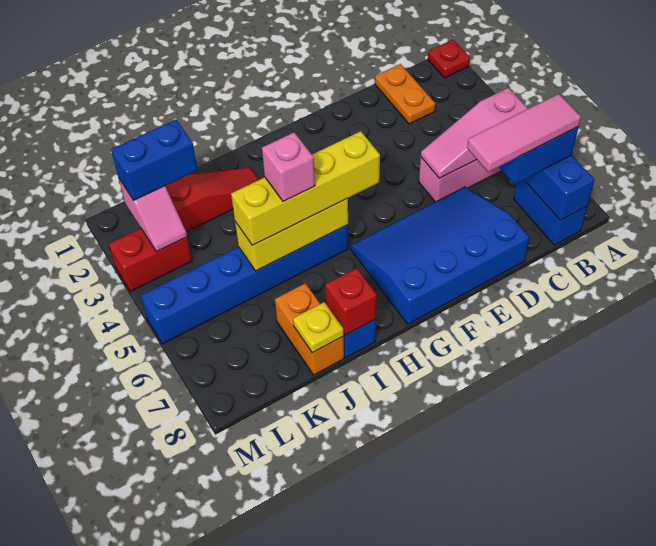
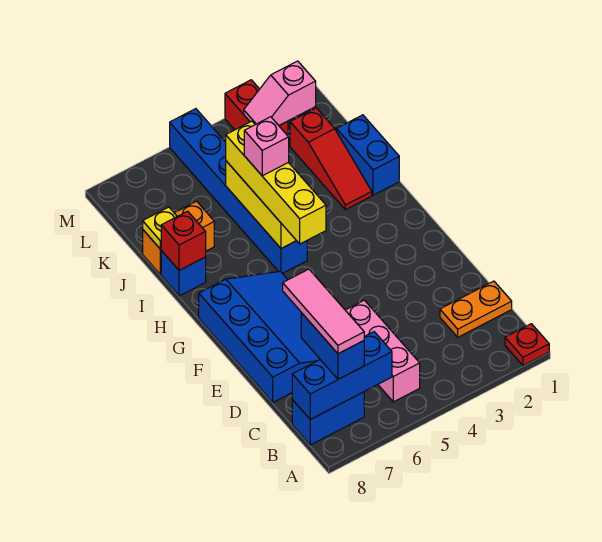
pink 1x3 slope [421,88,528,178] -> none
blue 1x2 brick [111,120,197,200] -> blue 1x2 brick moved to [337,115,399,195]

